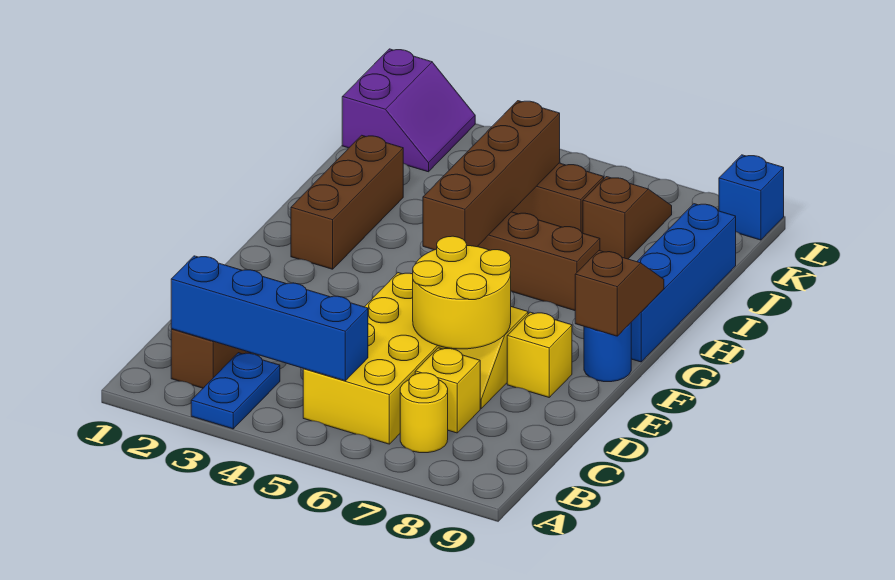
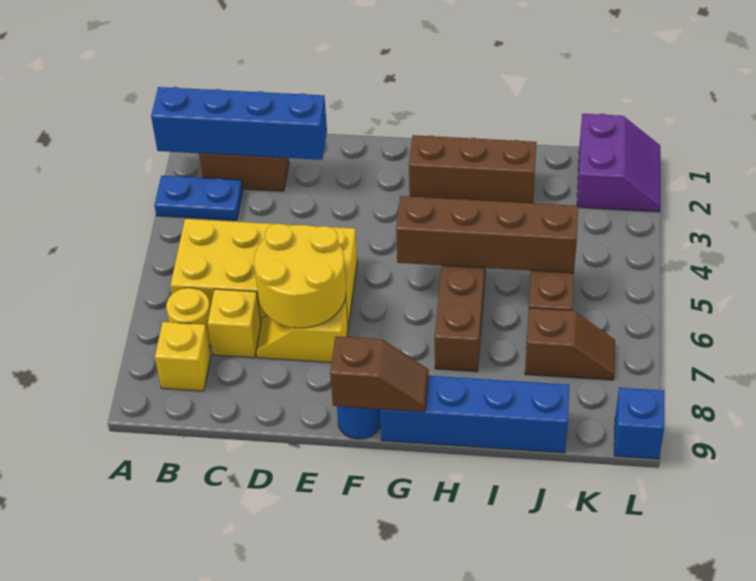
blue 1x4 brick [171,256,368,381] -> blue 1x4 brick turned to [151,87,327,160]
yellow 1x1 brick [507,312,572,397] -> yellow 1x1 brick moved to [155,322,211,391]
purple 2x2 slope [342,49,475,172] -> purple 2x2 slope turned to [577,114,660,212]

